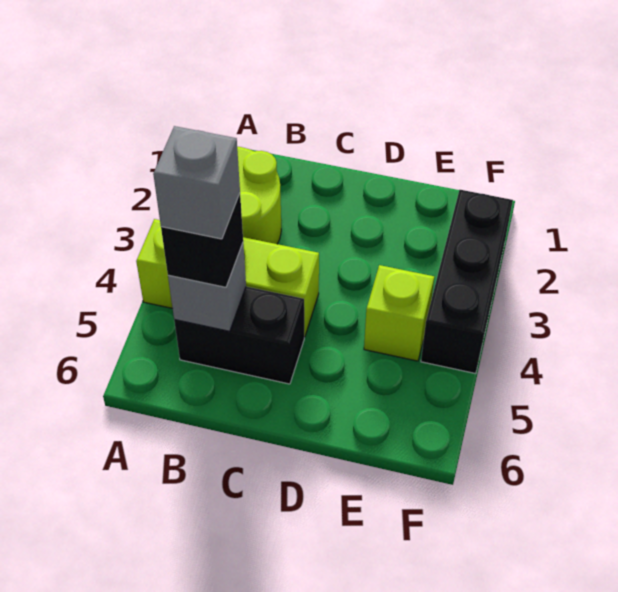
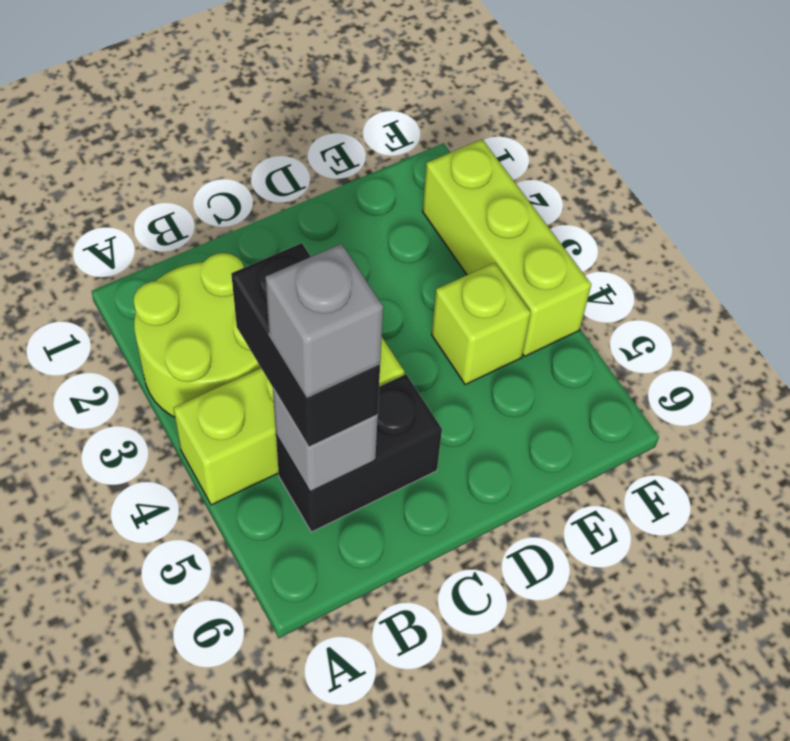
black 1x1 brick [161,194,243,287] -> black 1x2 brick [231,243,380,447]
black 1x3 brick [421,190,513,374] -> lime 1x3 brick [423,139,591,356]

